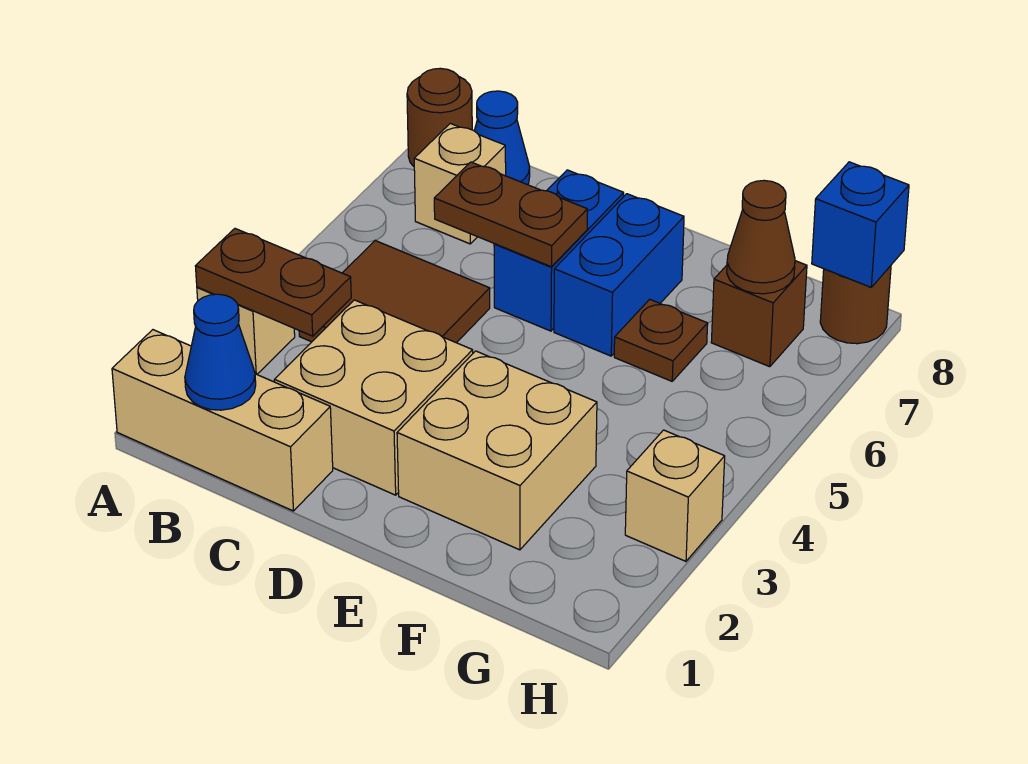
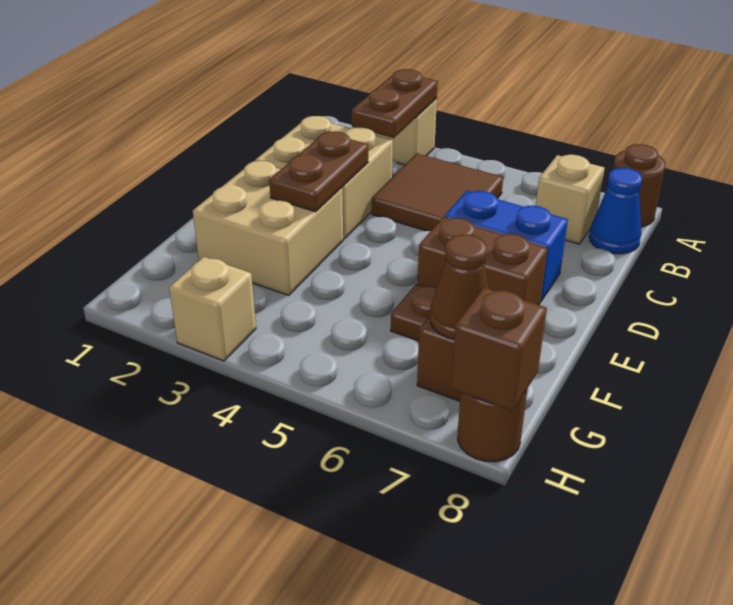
tan 1x3 brick [112,330,333,511] -> none
blue 1x1 cone [185,294,256,410] -> none
brown 1x2 plate [434,162,587,267] -> brown 1x2 plate moved to [269,131,368,212]
blue 1x2 brick [554,194,684,356] -> brown 1x2 brick [418,217,547,305]
blue 1x1 brick [812,162,909,287] -> brown 1x1 brick [451,288,547,411]

